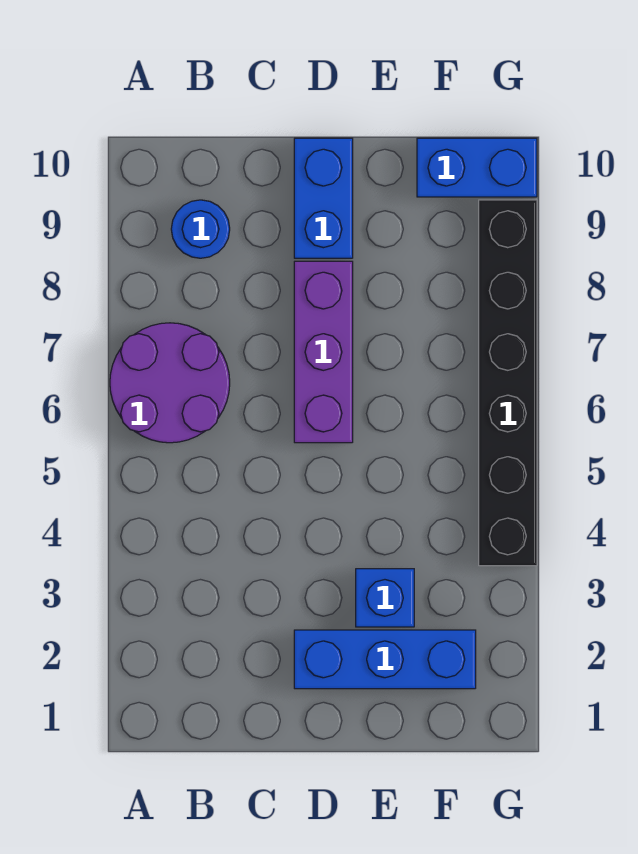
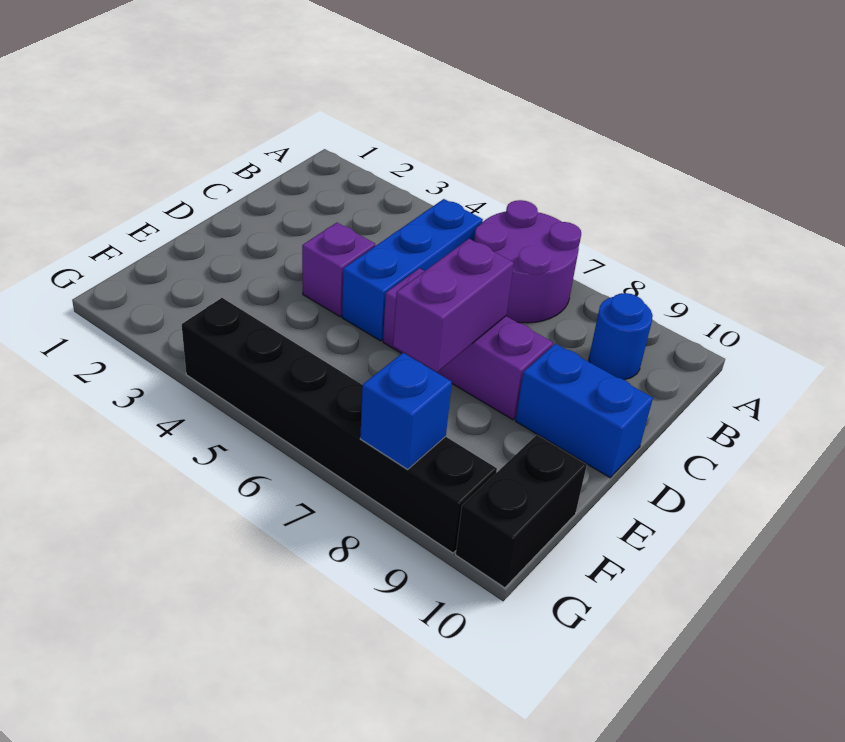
blue 1x3 brick [294,630,476,689] -> blue 1x3 brick moved to [342,199,483,341]
none -> purple 1x1 brick [302,223,375,317]
none -> purple 1x2 brick [393,239,514,372]
blue 1x1 brick [356,569,414,627] -> blue 1x1 brick moved to [360,353,452,469]
blue 1x2 brick [417,138,537,197] -> black 1x2 brick [456,435,587,588]

